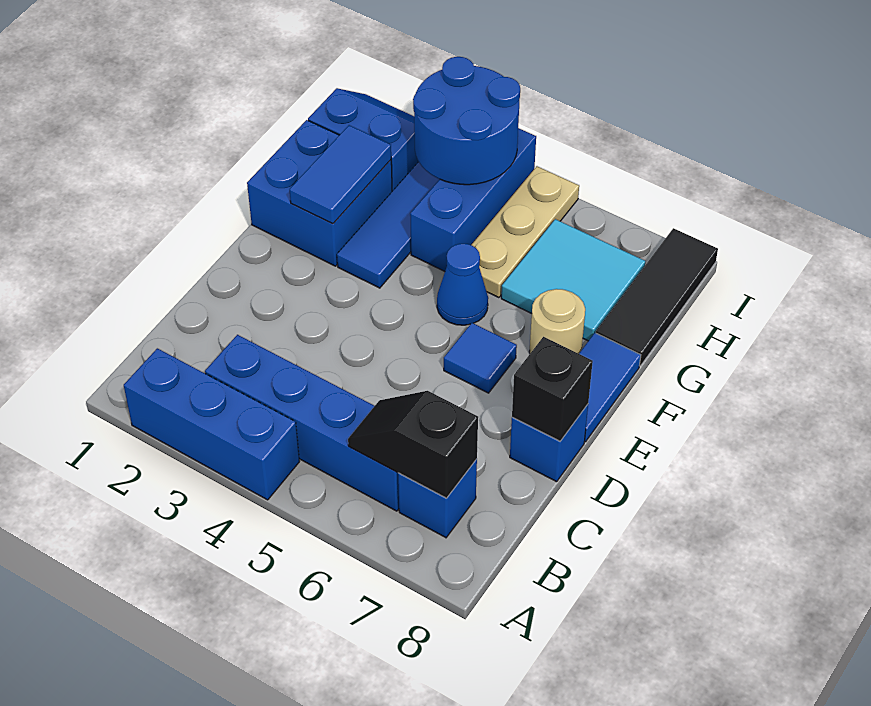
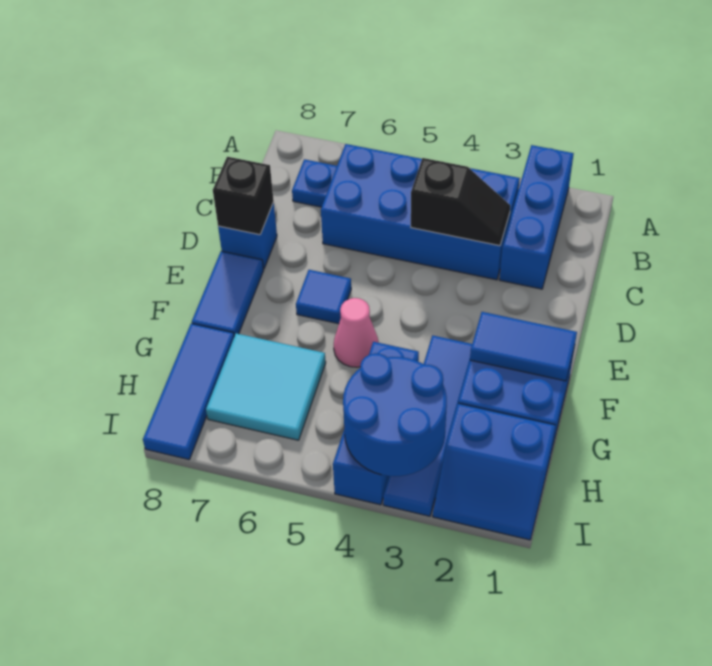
blue 1x3 brick [124,348,299,500] -> blue 1x3 brick turned to [499,145,574,289]
blue 1x4 brick [205,335,399,511] -> blue 2x4 brick [321,144,520,280]
black 1x2 slope [348,391,478,498] -> black 1x2 slope moved to [411,158,510,246]
blue 1x1 brick [398,459,477,538] -> blue 1x1 plate [292,159,337,207]
blue 1x2 tile [289,125,391,224] -> blue 1x2 tile turned to [470,312,577,381]
blue 1x1 cone [437,244,488,325] -> pink 1x1 cone [334,298,379,367]
tan 1x1 round brick [529,289,585,354] -> none
tan 1x3 plate [472,166,579,298] -> none
black 1x3 tile [596,228,718,366] -> blue 1x3 tile [143,324,234,460]

